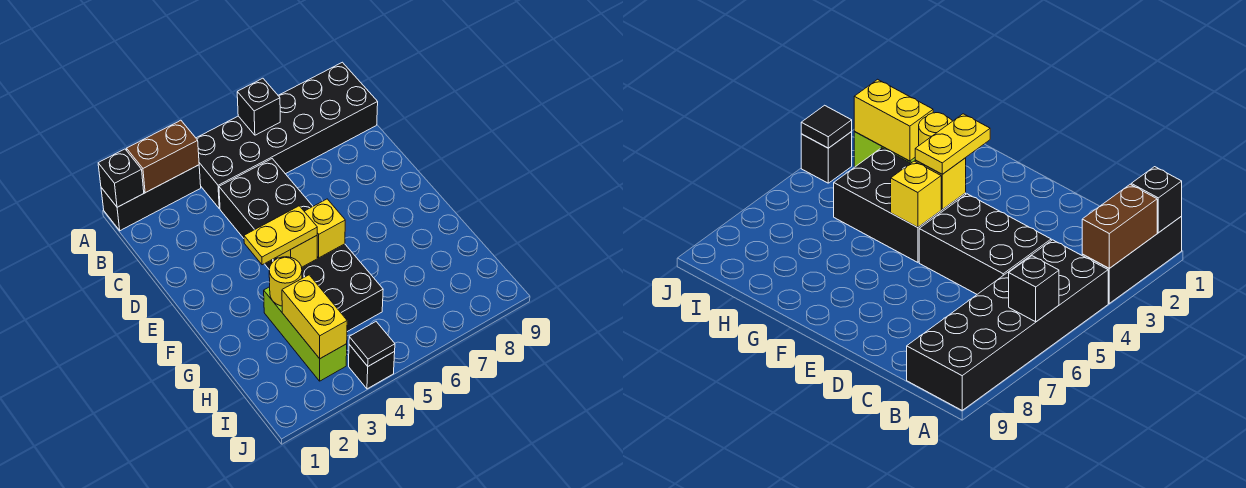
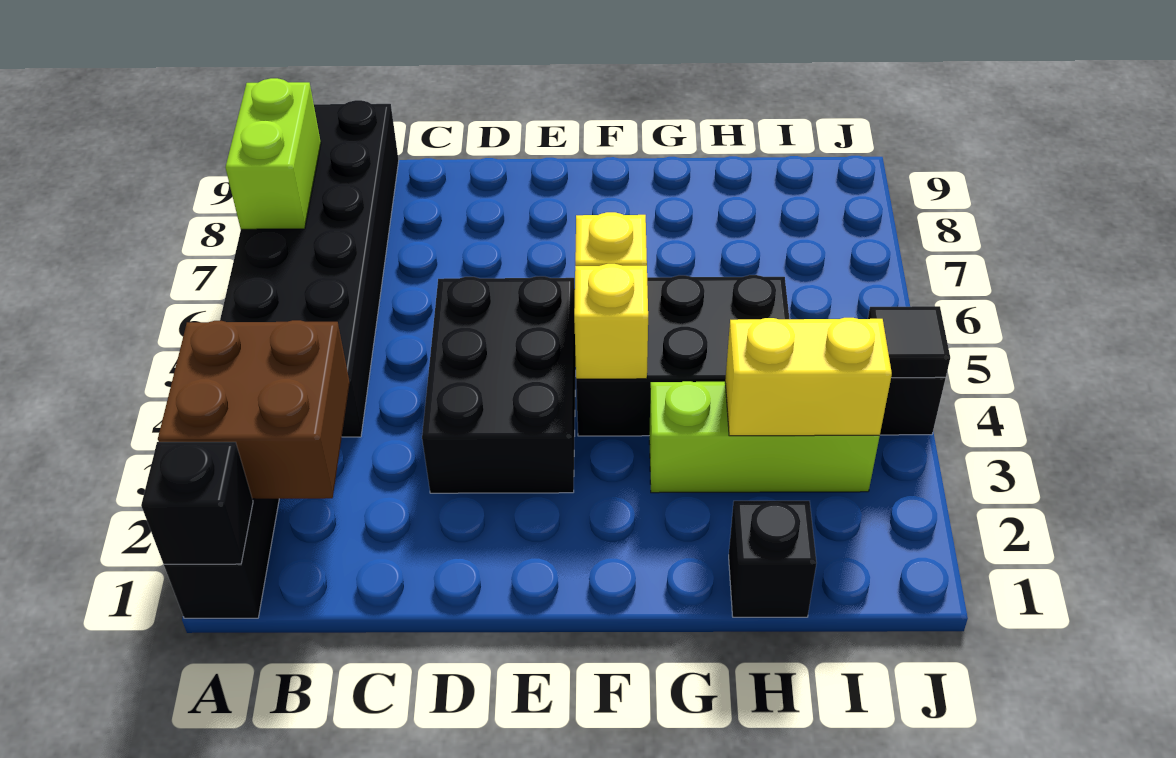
brown 1x2 brick [127,120,199,193] -> brown 2x2 brick [158,320,350,499]
black 1x1 brick [237,78,280,135] -> black 1x1 brick moved to [729,501,817,617]
none -> lime 1x2 brick [225,78,321,229]
black 2x3 brick [219,159,313,269] -> black 2x3 brick turned to [422,276,576,493]
yellow 1x2 plate [244,206,317,265] -> none
yellow 1x1 round brick [269,257,302,306] -> none

